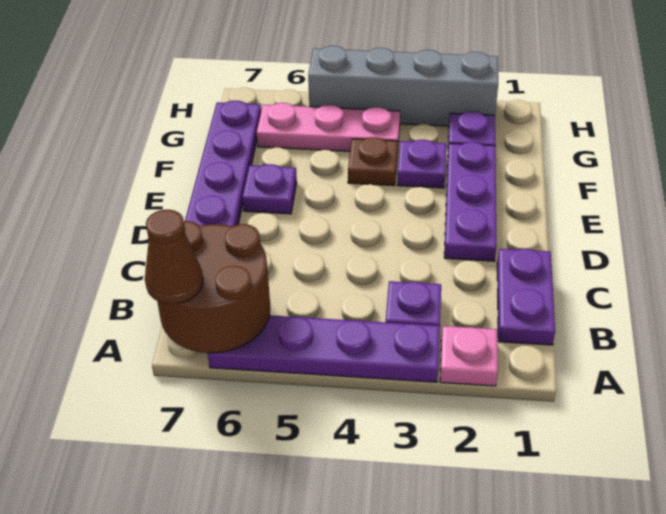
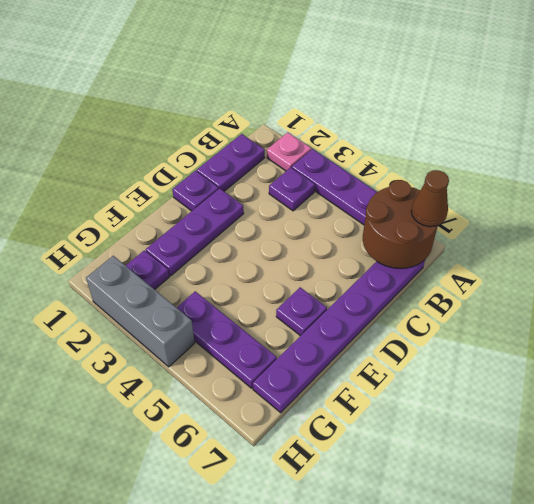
purple 1x1 plate [397,140,446,188] -> purple 1x1 plate moved to [172,171,219,211]
brown 1x1 plate [348,137,398,186] -> none
pink 1x3 plate [257,103,400,151] -> purple 1x3 plate [177,291,277,388]
grey 1x4 brick [308,46,498,126] -> grey 1x3 brick [86,256,195,367]

